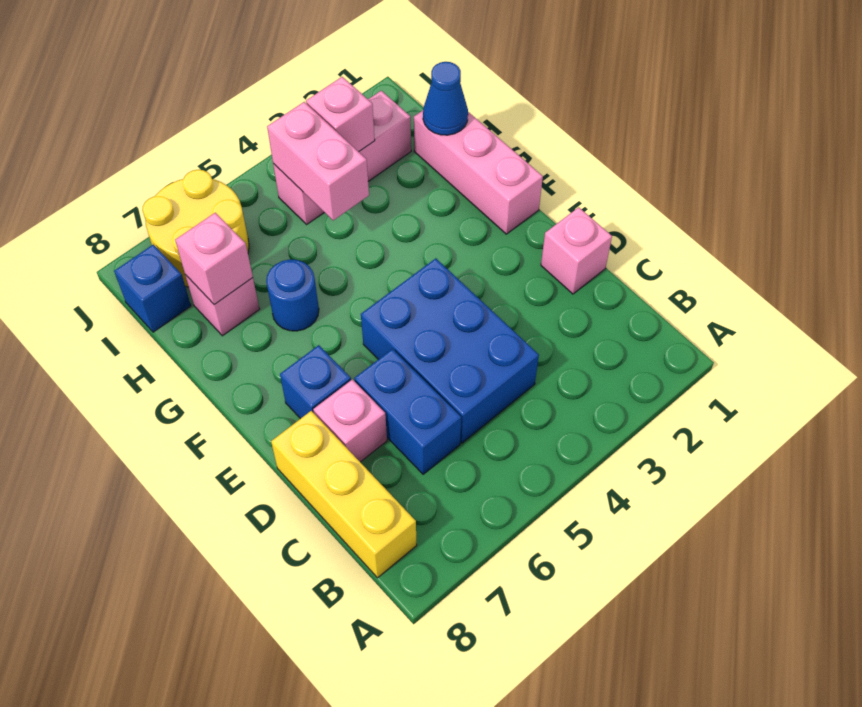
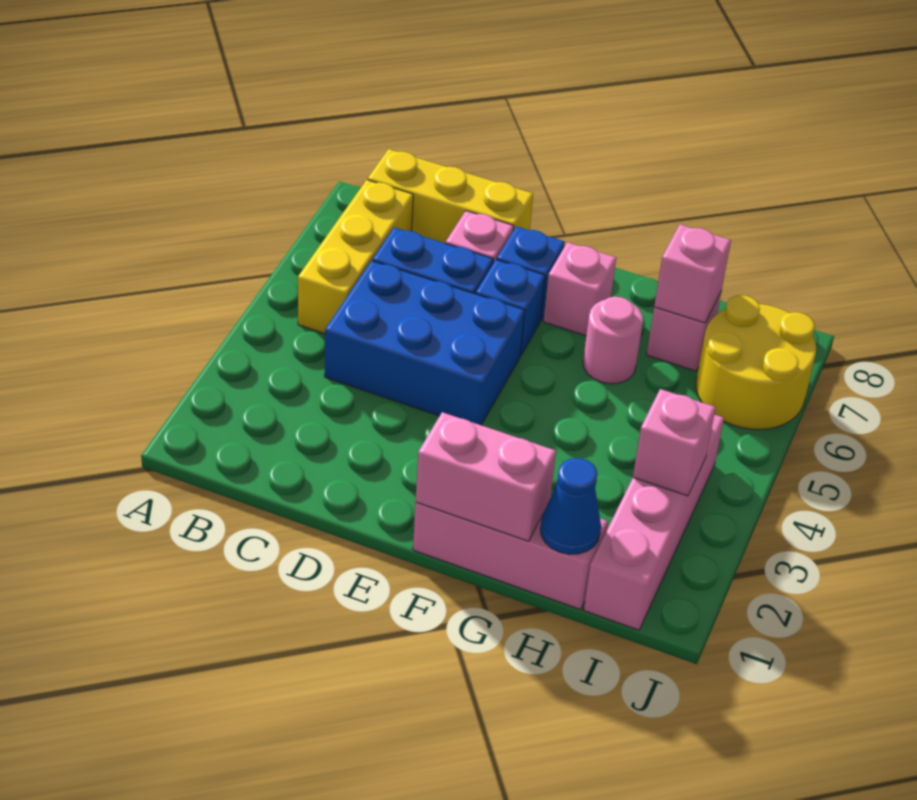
none -> yellow 1x3 brick [298,180,413,334]
pink 1x1 brick [541,207,612,294] -> pink 1x1 brick moved to [543,242,616,336]
blue 1x1 round brick [266,260,319,331] -> pink 1x1 round brick [583,297,643,384]
pink 1x2 brick [267,102,369,221] -> pink 1x2 brick moved to [416,412,556,541]
pink 1x3 brick [273,91,411,224] -> pink 1x4 brick [584,415,724,630]
blue 1x1 brick [114,245,191,332] -> blue 1x1 brick moved to [476,260,545,356]

